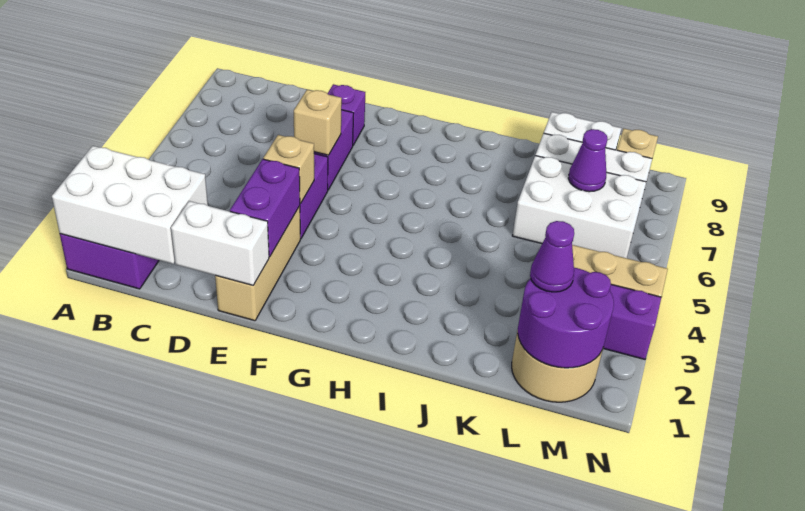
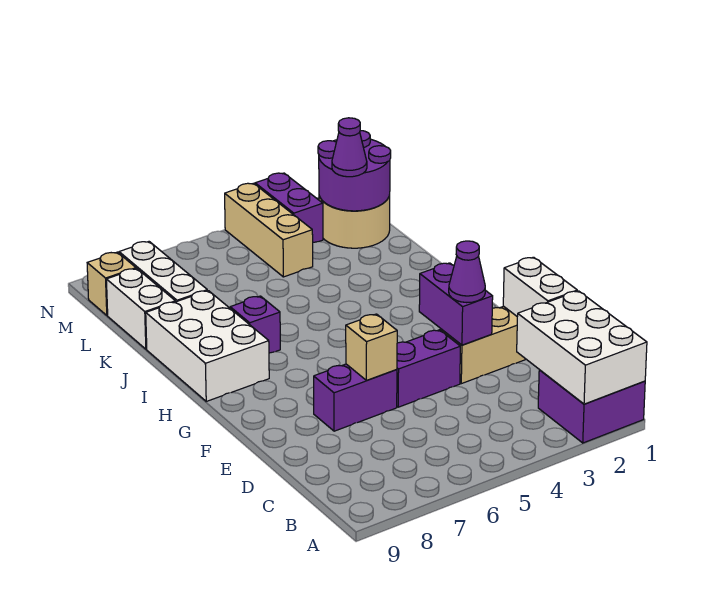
purple 1x2 brick [230,159,300,257] -> purple 1x2 brick turned to [419,263,493,345]
tan 1x1 brick [263,135,314,204] -> none
purple 1x1 brick [327,84,365,145] -> purple 1x1 brick moved to [230,296,280,353]
white 2x3 brick [512,156,646,258] -> white 2x3 brick moved to [146,291,269,401]
purple 1x1 cone [568,129,607,192] -> purple 1x1 cone moved to [449,241,485,303]

